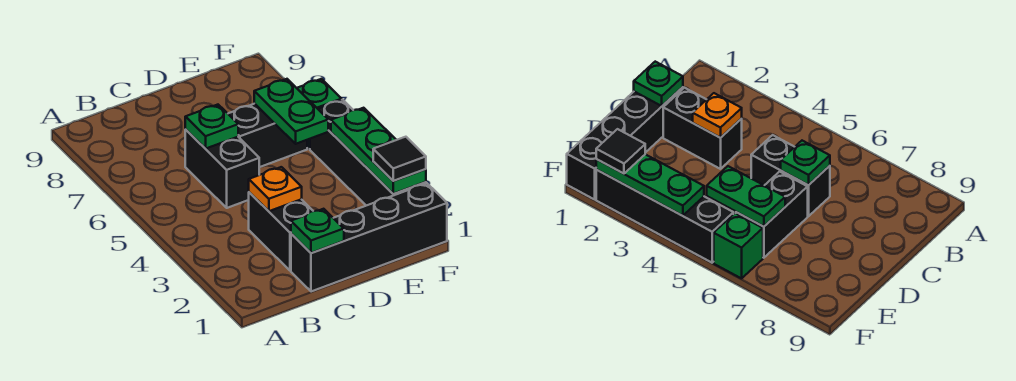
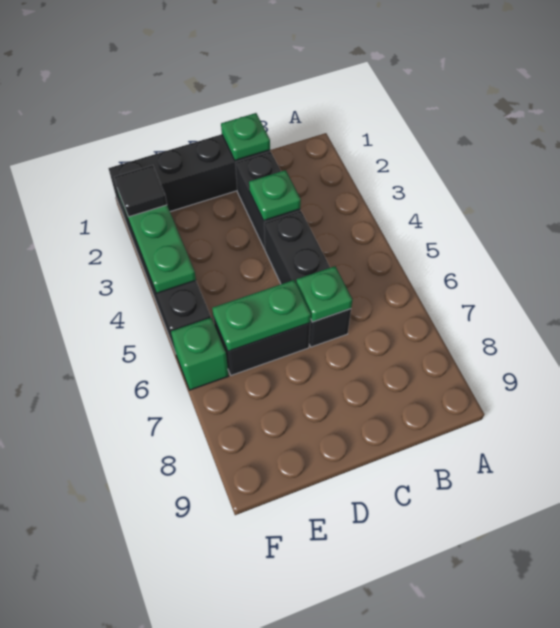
orange 1x1 plate [249,167,302,211] -> green 1x1 plate [249,170,301,221]
black 1x2 brick [185,130,260,208] -> black 1x3 brick [264,211,351,347]
green 1x2 plate [254,79,328,144] -> green 1x2 plate turned to [212,280,311,351]

